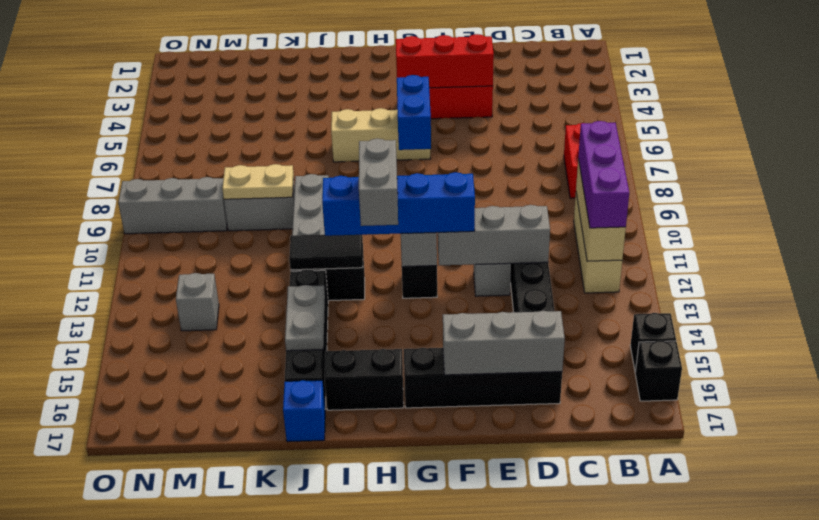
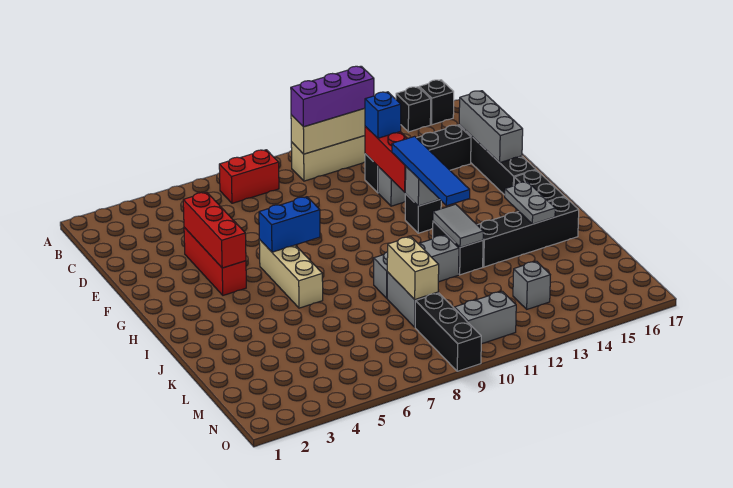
grey 1x3 brick [437,205,550,265] -> red 1x3 brick [365,127,408,192]
blue 1x4 brick [322,172,475,236] -> blue 1x4 tile [392,136,470,206]
grey 1x2 brick [359,138,398,226] -> grey 1x2 brick moved to [454,291,516,344]
black 1x2 tile [289,234,363,270] -> grey 1x2 tile [433,204,483,247]
grey 1x2 plate [285,285,325,351] -> grey 1x2 plate turned to [505,182,555,224]
blue 1x1 brick [283,380,325,442] -> blue 1x1 brick moved to [365,92,401,138]
tan 1x2 plate [222,164,294,199] -> tan 1x2 brick [387,237,439,300]
grey 1x3 brick [118,177,227,234] -> black 1x3 brick [415,293,481,371]

